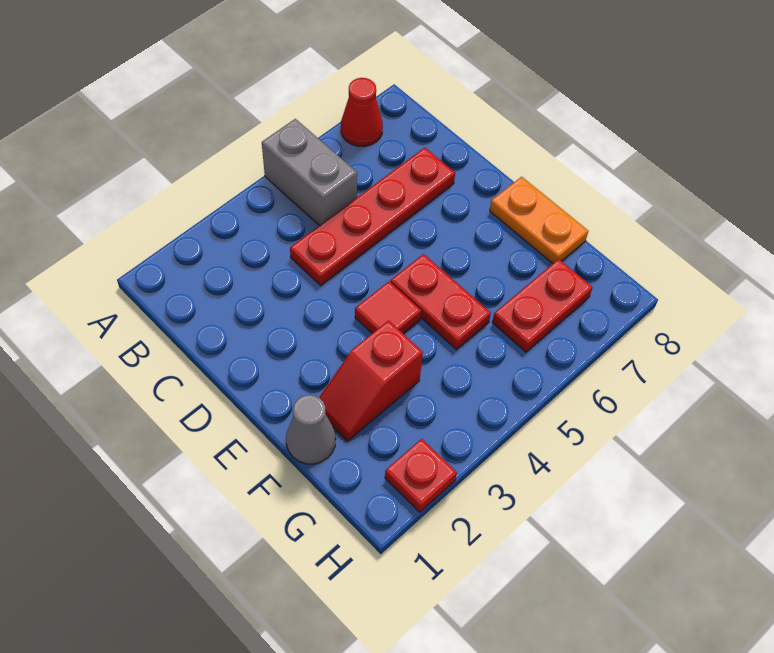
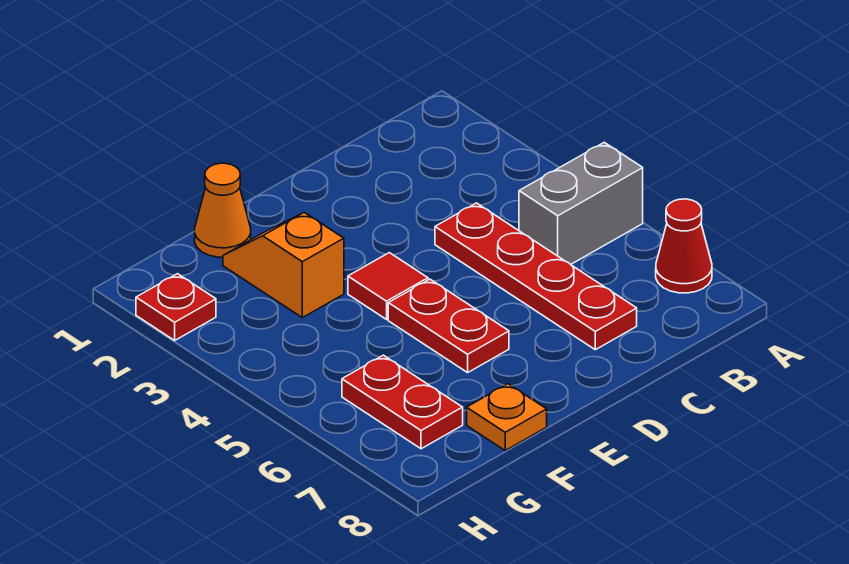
red 1x2 plate [391,254,491,349] -> red 1x2 plate turned to [388,279,509,373]
orange 1x2 plate [490,177,588,264] -> orange 1x1 plate [467,384,547,450]
grey 1x1 cone [286,395,336,464] -> orange 1x1 cone [195,163,251,257]
red 1x2 slope [319,321,423,441] -> orange 1x2 slope [223,212,344,318]

